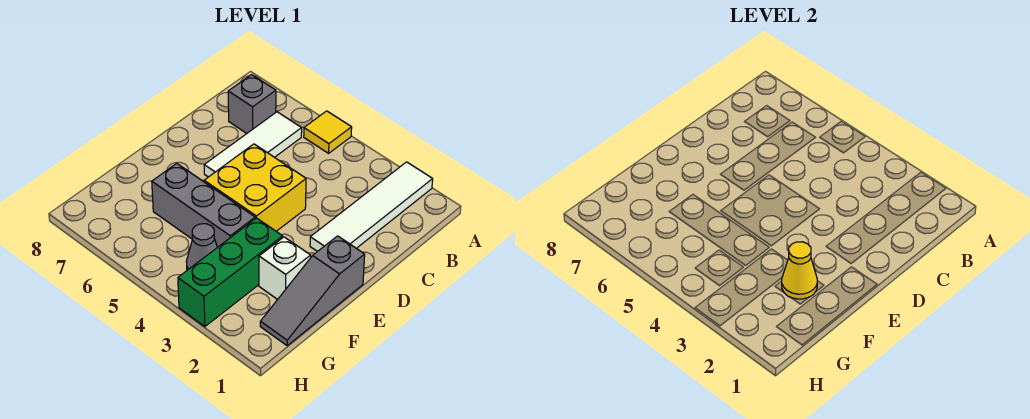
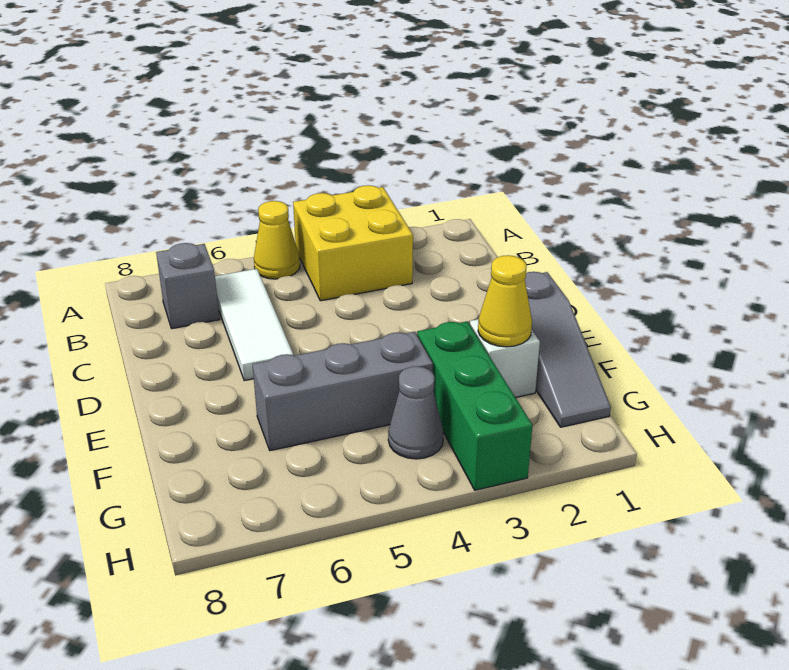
white 1x4 tile [310,162,433,252] -> none
yellow 1x1 tile [304,111,352,153] -> yellow 1x1 cone [254,201,300,279]
yellow 2x2 brick [204,144,306,231] -> yellow 2x2 brick moved to [293,185,413,301]

